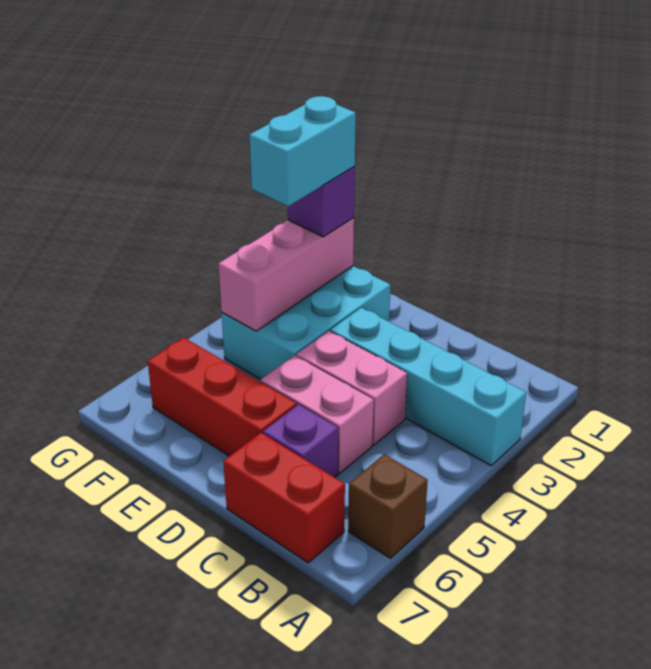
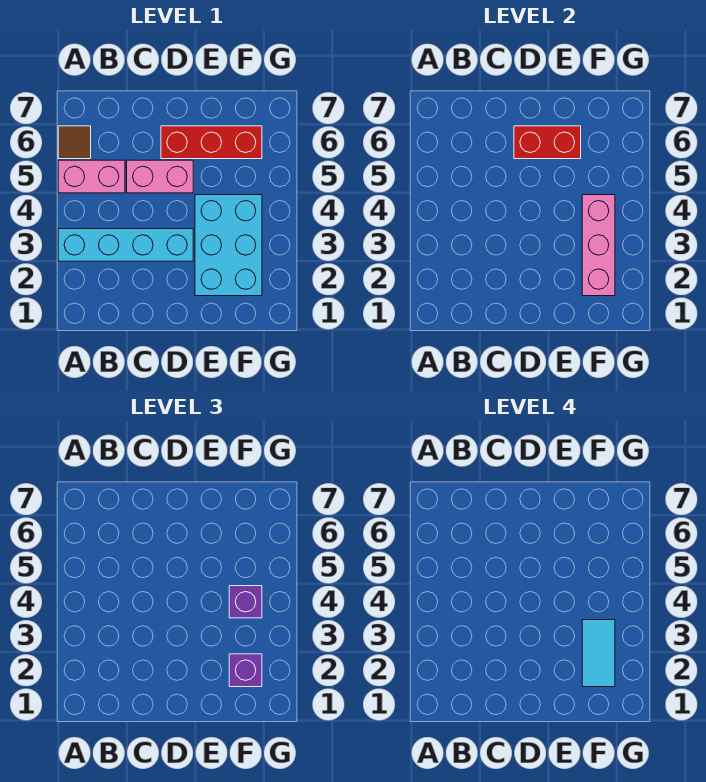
brown 1x1 brick [348,454,428,558] -> brown 1x1 tile [58,126,91,159]
red 1x2 brick [223,433,345,563] -> red 1x2 brick moved to [514,126,581,159]
pink 1x2 brick [296,331,407,445] -> pink 1x2 brick moved to [58,160,125,193]
purple 1x1 brick [263,404,338,477] -> purple 1x1 brick moved to [229,586,262,618]
cyan 1x2 brick [249,96,356,206] -> cyan 1x2 tile [582,620,615,687]

